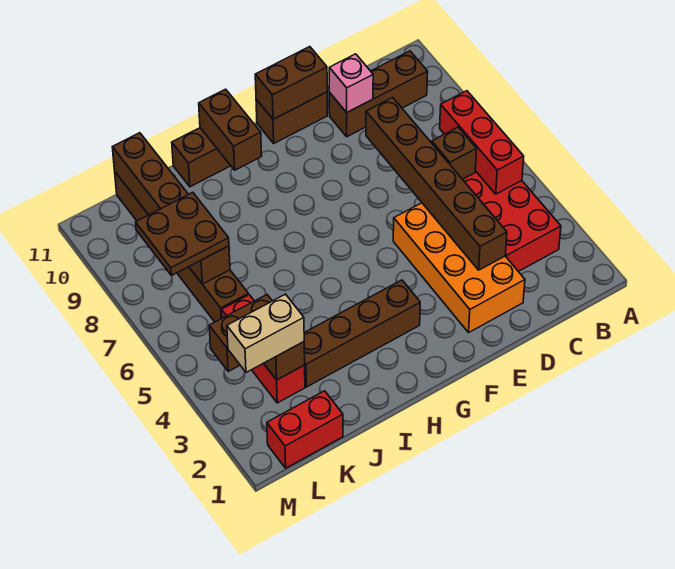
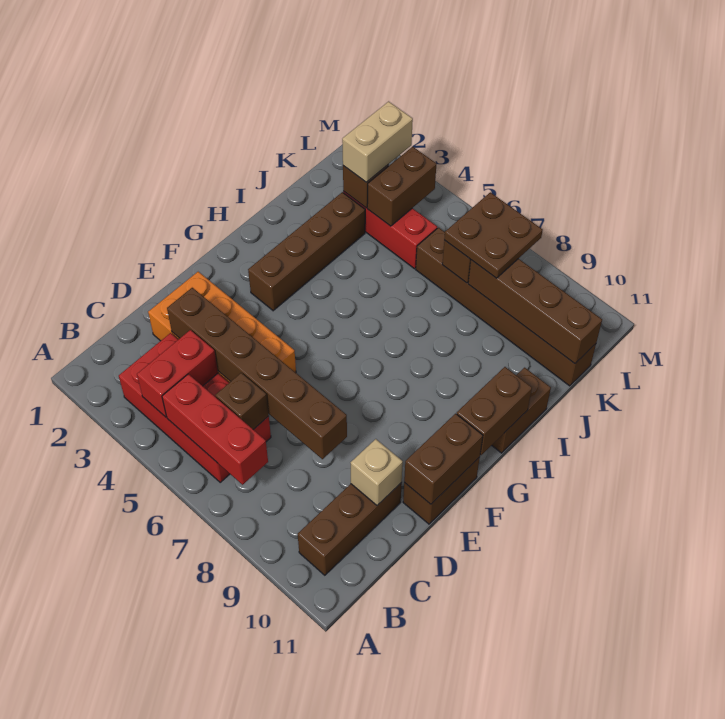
pink 1x1 brick [329,54,373,112] -> tan 1x1 brick [351,439,403,505]
brown 1x2 brick [199,89,262,170] -> brown 1x2 brick turned to [457,367,532,455]
red 1x2 brick [267,391,343,468] -> red 1x2 brick moved to [137,330,218,417]

